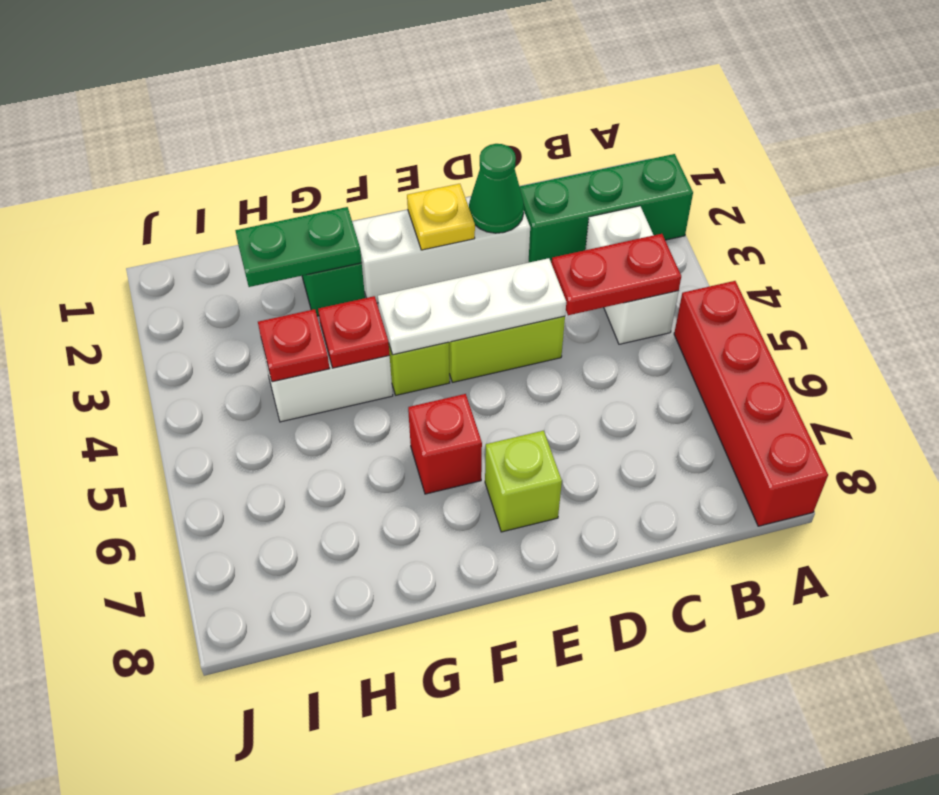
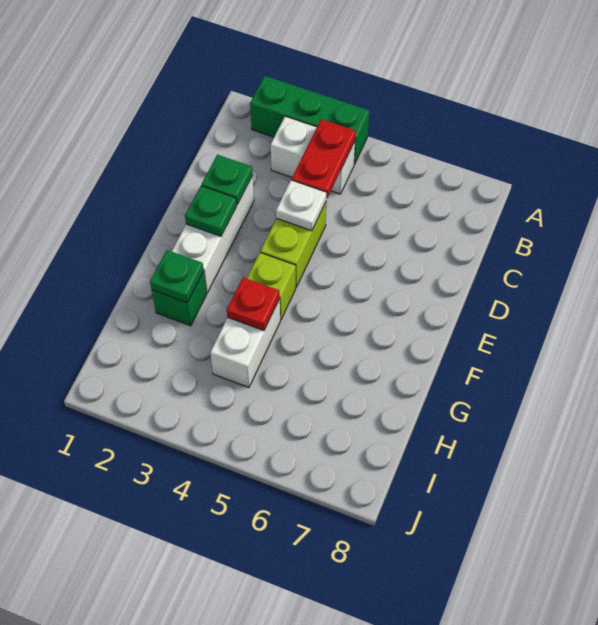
green 1x3 brick [520,154,693,263] -> green 1x3 brick turned to [250,76,369,164]
red 1x4 brick [674,281,828,526] -> none
green 1x1 cone [469,144,524,233] -> green 1x1 plate [202,155,253,204]
white 1x3 plate [378,258,566,355] -> white 1x1 plate [276,180,326,231]
yellow 1x1 plate [407,184,475,250] -> green 1x1 plate [185,186,237,236]
lime 1x1 brick [485,431,562,532] -> none
red 1x1 brick [408,394,482,494] -> none
green 1x2 plate [235,207,362,287] -> green 1x1 plate [150,250,204,302]
red 1x1 plate [258,309,330,382] -> none

